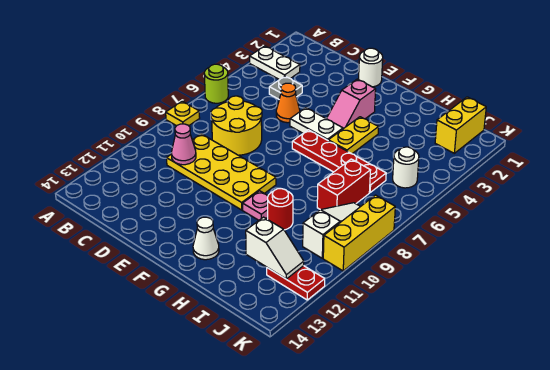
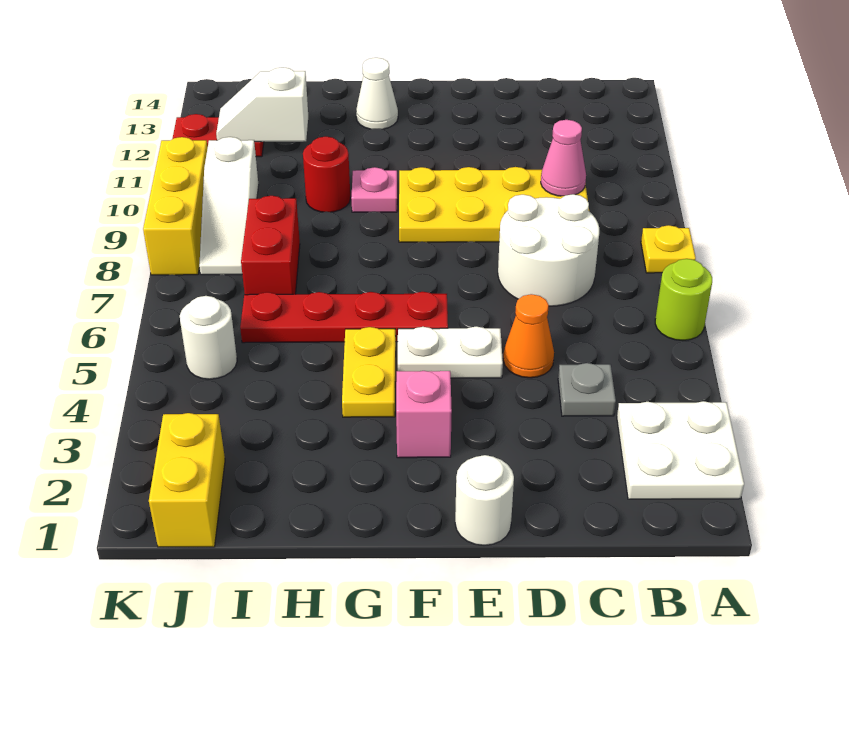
white 1x2 plate [250,46,300,80] -> white 2x2 plate [617,401,744,499]
yellow 2x2 round brick [211,96,262,155] -> white 2x2 round brick [498,194,599,306]

